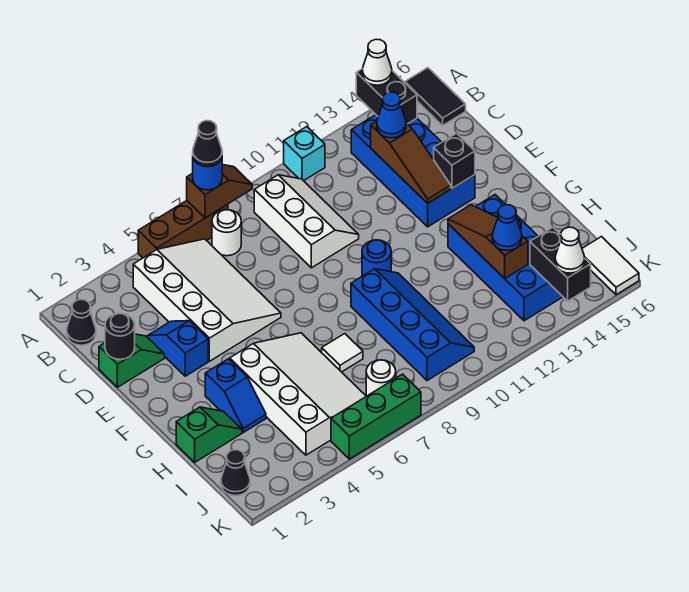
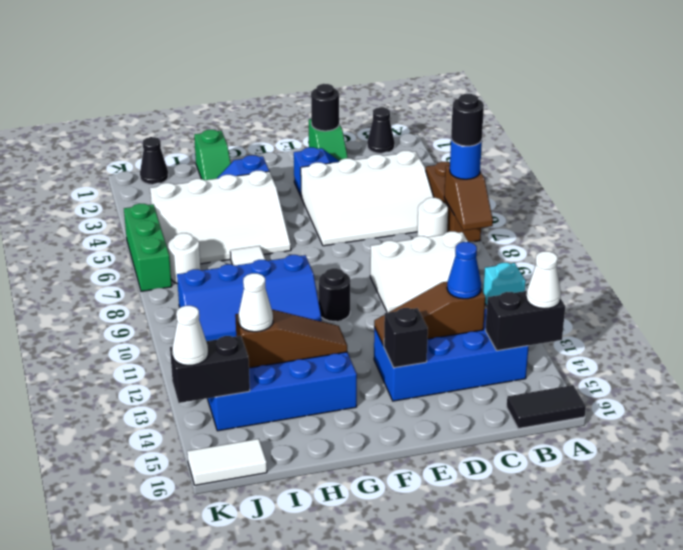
black 1x1 cone [193,121,222,166] -> black 1x1 round brick [451,94,484,146]
blue 1x1 round brick [362,240,391,276] -> black 1x1 round brick [319,268,351,321]
blue 1x1 cone [492,205,522,251] -> white 1x1 cone [238,273,273,332]

